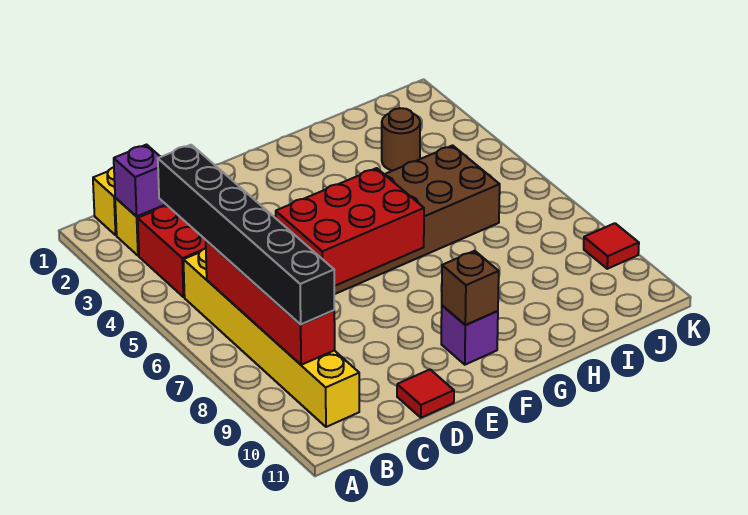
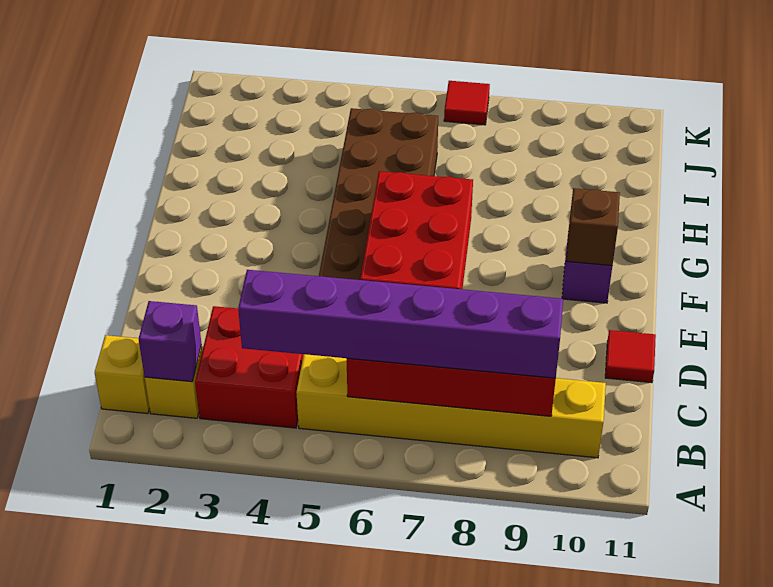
black 1x6 brick [158,145,334,324] -> purple 1x6 brick [238,270,563,378]
brown 1x1 round brick [382,108,420,171] -> none
red 1x1 tile [584,223,639,269] -> red 1x1 tile moved to [444,81,490,125]

